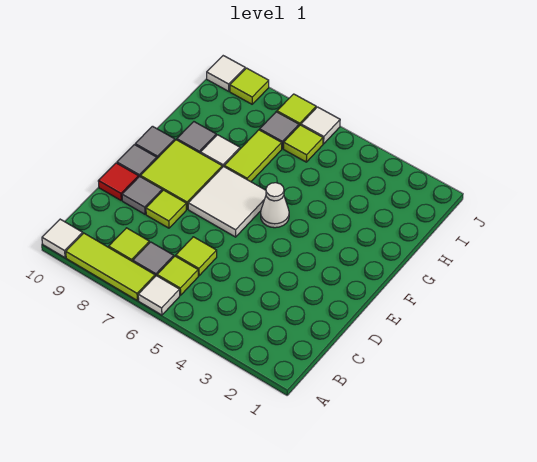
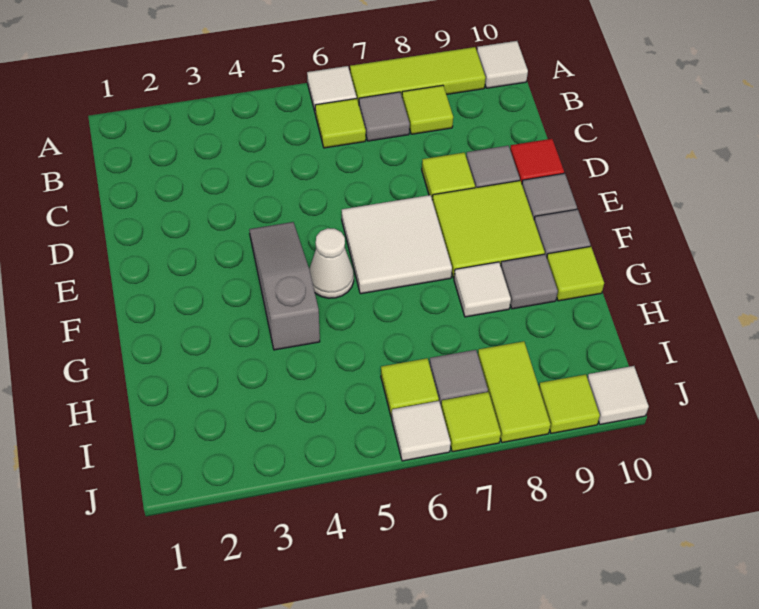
lime 1x1 tile [176,237,217,276] -> lime 1x1 tile moved to [547,246,604,301]
none -> grey 1x3 slope [249,222,320,350]
lime 1x2 tile [224,130,282,182] -> lime 1x2 tile moved to [478,341,551,443]

